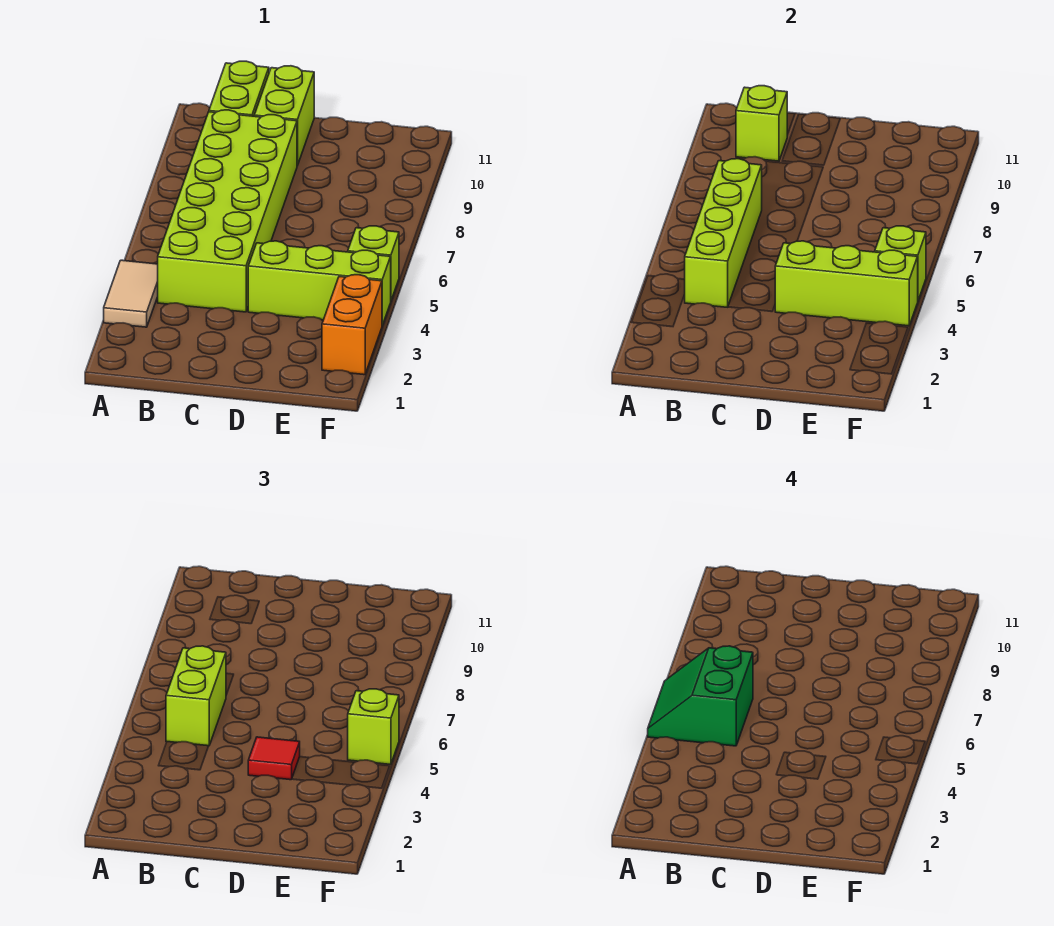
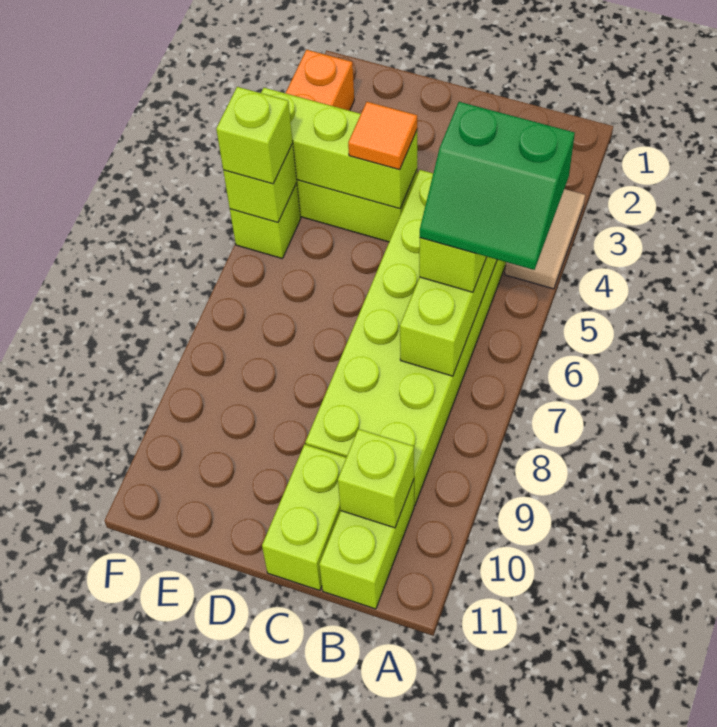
green 2x2 slope [648,646,753,746] -> green 2x2 slope turned to [420,102,575,270]
red 1x1 tile [248,737,300,780] -> orange 1x1 tile [348,102,417,170]

